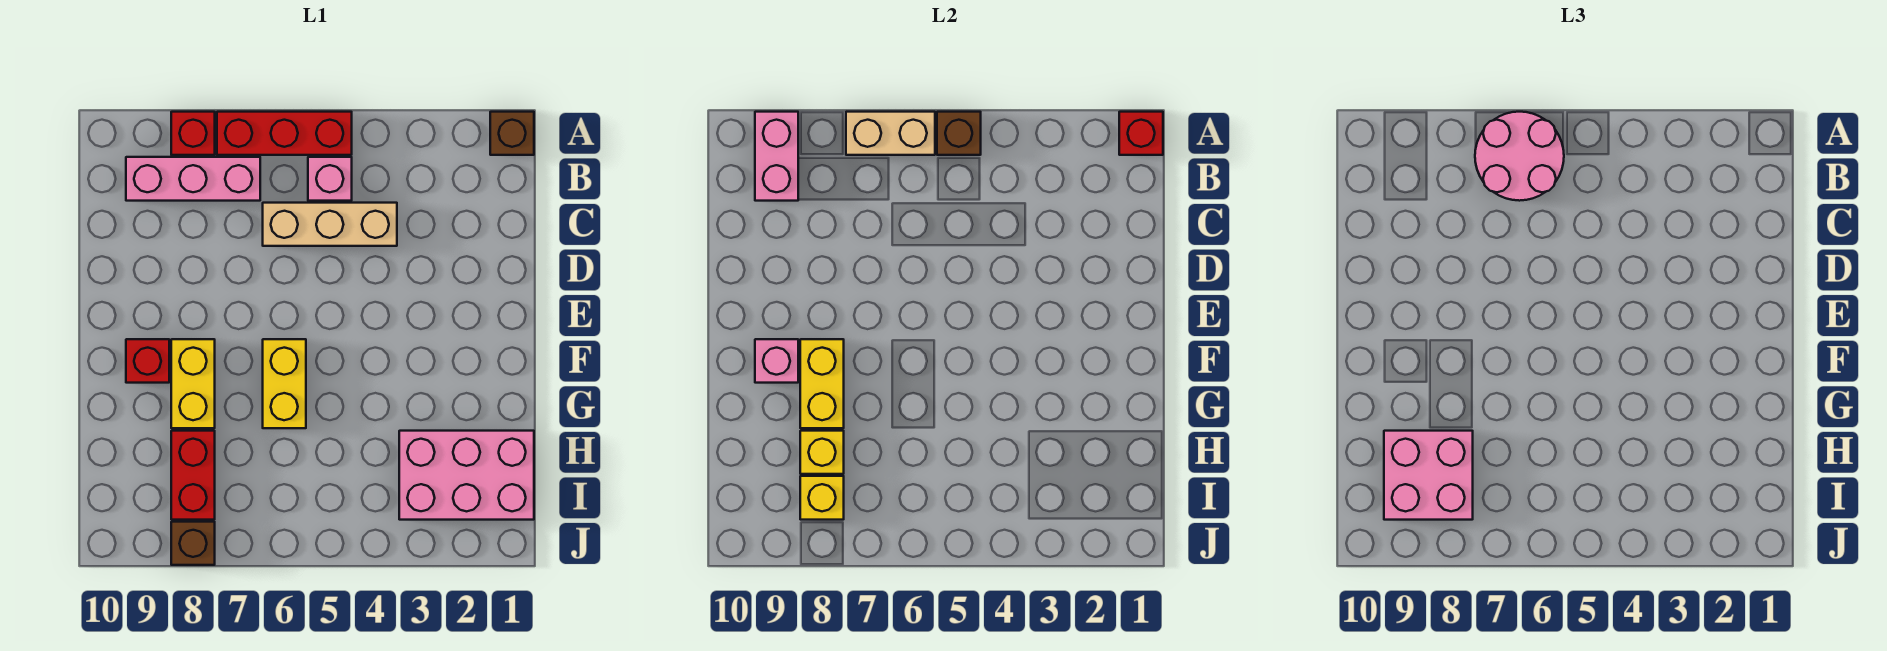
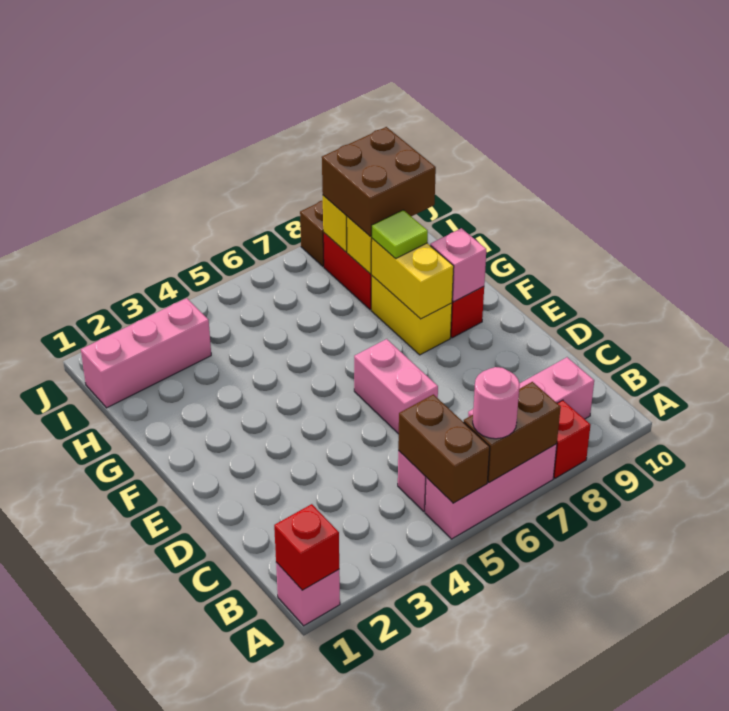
brown 1x1 brick [490,112,534,155] -> pink 1x1 brick [276,562,340,626]
red 1x3 brick [217,112,352,155] -> pink 1x3 brick [425,444,557,539]
brown 1x1 brick [937,112,981,155] -> brown 1x2 brick [398,394,490,503]
tan 1x2 brick [846,112,935,155] -> brown 1x2 brick [464,382,561,483]
pink 2x2 round brick [1475,112,1564,201] -> pink 1x1 round brick [473,367,520,439]
pink 1x2 brick [755,112,798,201] -> pink 1x2 brick moved to [354,339,438,434]
tan 1x3 brick [263,203,397,246] -> none
yellow 1x2 brick [263,339,306,428] -> none
none -> lime 1x1 tile [372,210,428,259]
pink 2x3 brick [399,431,534,520] -> pink 1x3 brick [81,298,211,408]
pink 2x2 brick [1384,431,1473,520] -> brown 2x2 brick [322,127,436,236]

